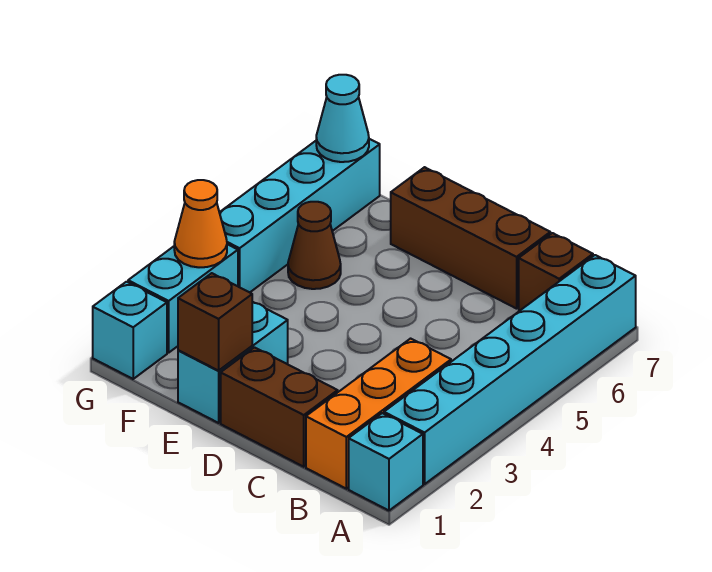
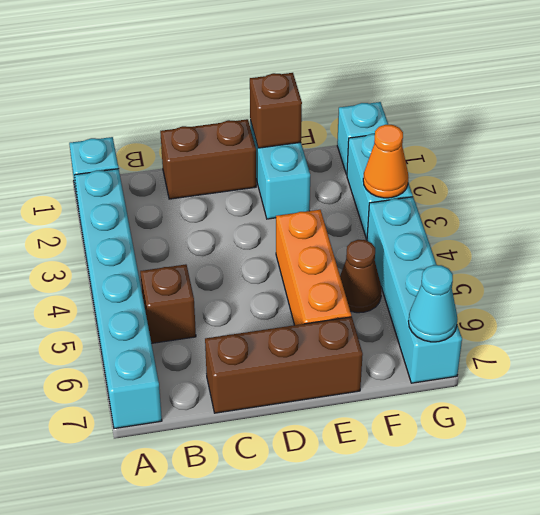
orange 1x3 brick [306,339,451,489] -> orange 1x3 brick moved to [276,210,351,325]
brown 1x1 brick [519,233,593,310] -> brown 1x1 brick moved to [140,264,196,343]

